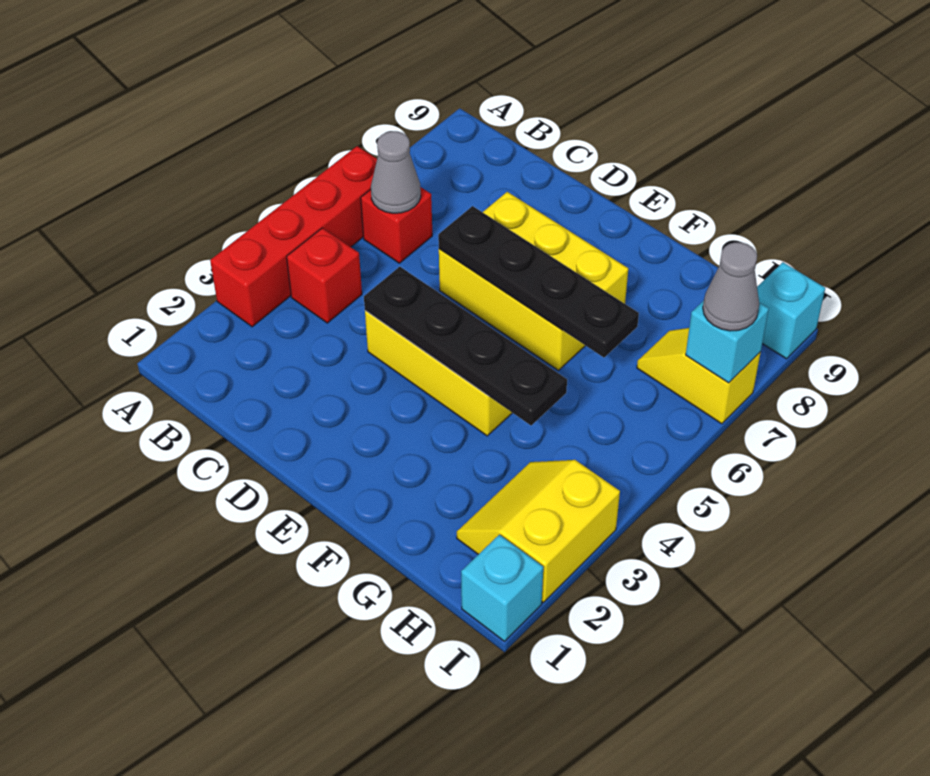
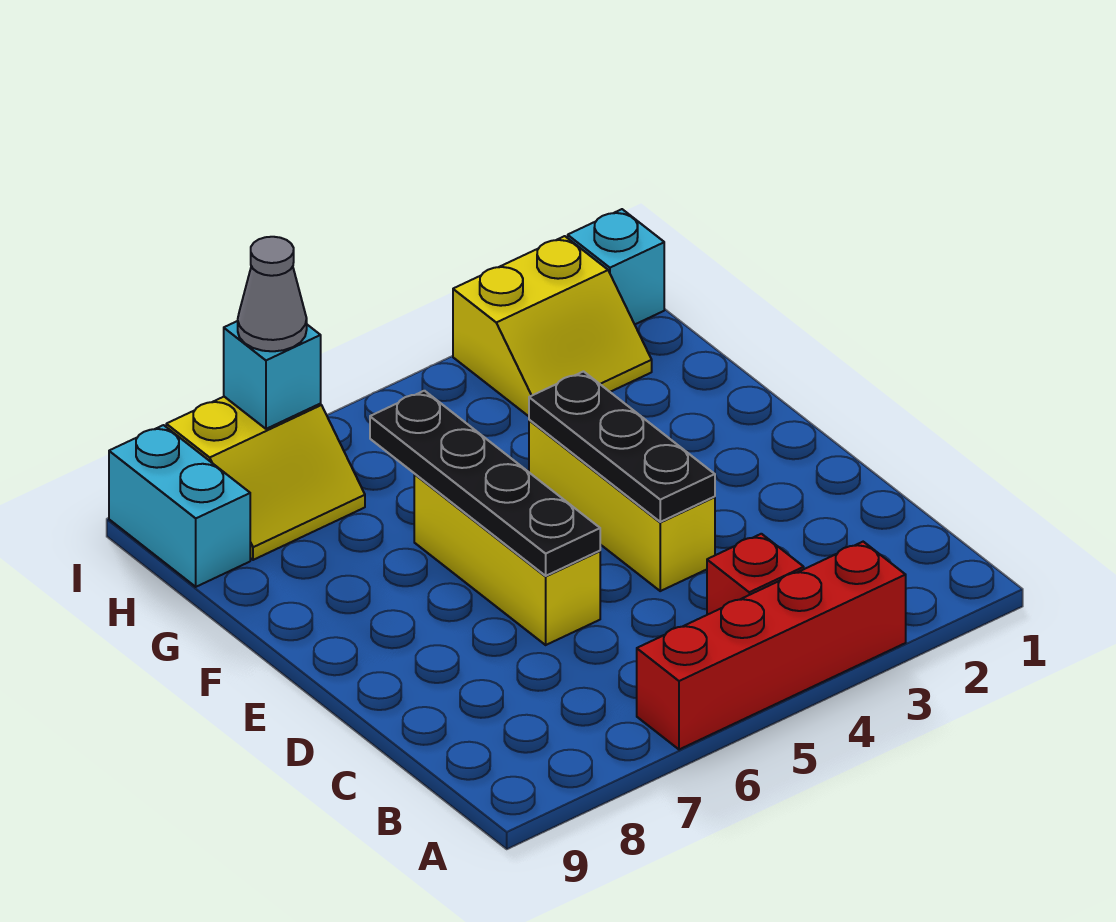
red 1x1 brick [361,187,432,263] -> none
grey 1x1 cone [371,131,421,213] -> none
black 1x4 plate [364,267,567,425] -> black 1x3 plate [529,372,715,522]
yellow 2x3 brick [439,192,628,370] -> yellow 1x3 brick [414,474,600,645]
yellow 1x2 slope [637,328,761,424] -> yellow 2x2 slope [166,397,365,560]
cyan 1x1 brick [757,262,825,359] -> cyan 1x2 brick [109,425,250,587]

